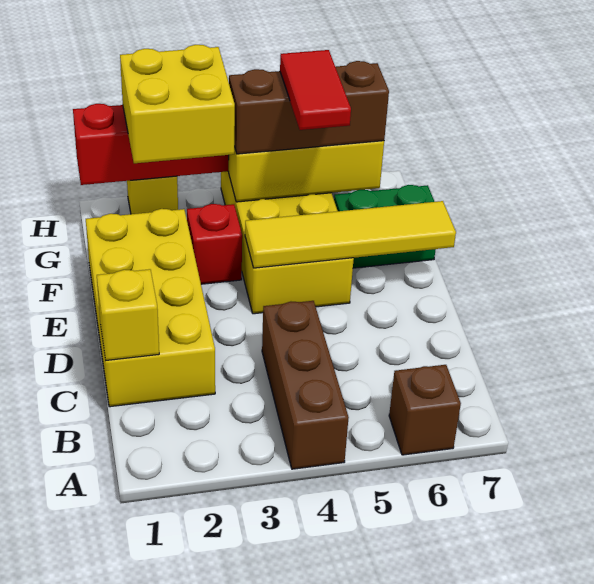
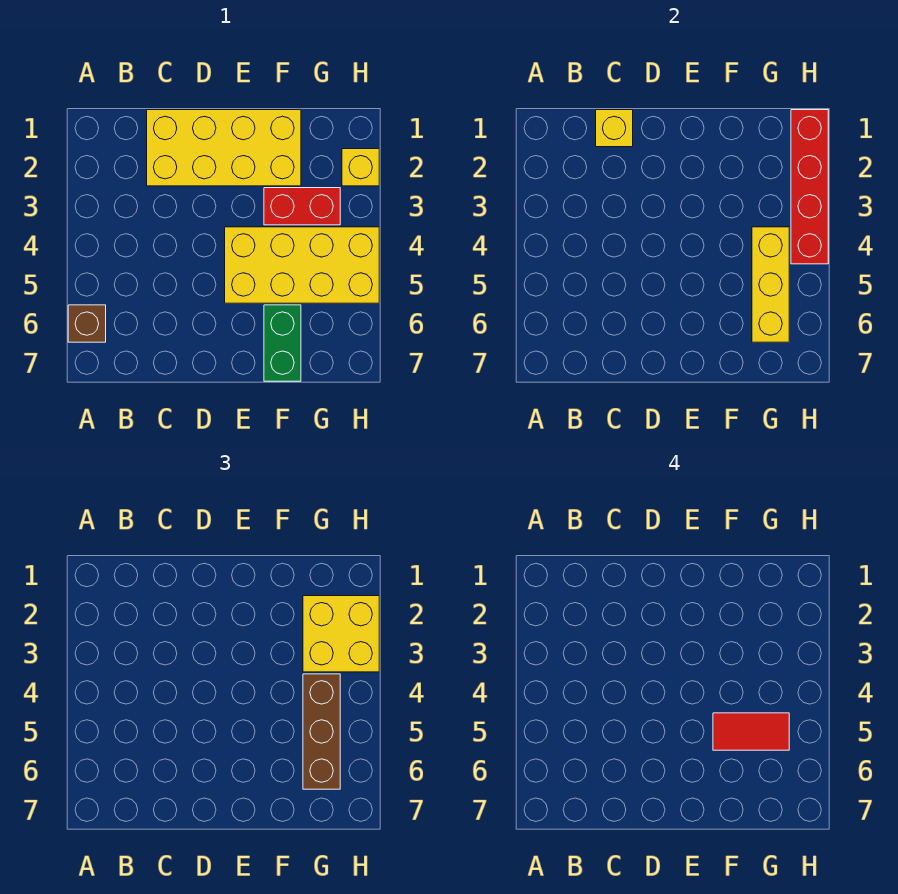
brown 1x3 brick [262,301,349,469] -> none
yellow 1x4 tile [245,201,456,268] -> none
red 1x1 brick [187,204,242,284] -> red 1x2 brick [264,188,340,225]

